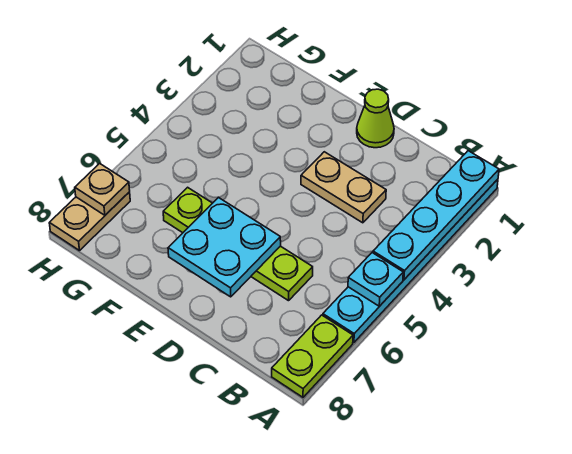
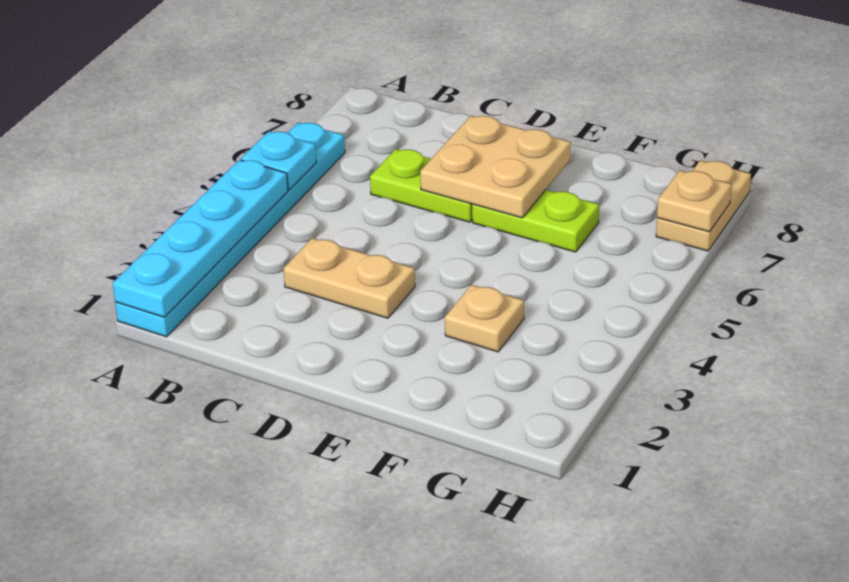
lime 1x2 plate [272,315,353,397] -> none
lime 1x1 cone [357,89,394,148] -> none
cyan 2x2 plate [168,198,281,297] -> tan 2x2 plate [420,116,571,218]
none -> tan 1x1 plate [445,285,524,352]

